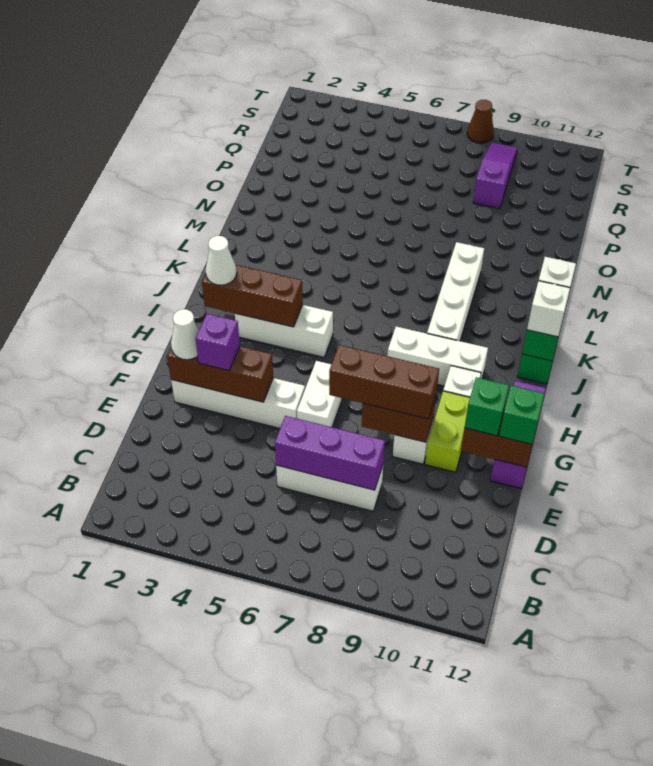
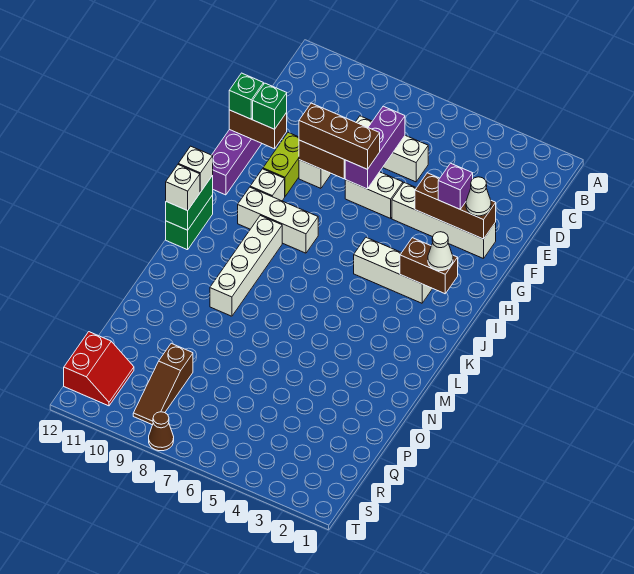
purple 1x3 brick [275,416,385,490] -> purple 1x3 brick turned to [345,106,405,189]
white 1x2 brick [297,361,342,427] -> white 1x2 brick turned to [345,172,403,218]
brown 1x3 brick [202,265,303,327] -> brown 1x2 brick [400,238,458,294]
purple 1x3 slope [473,142,517,209] -> brown 1x3 slope [133,343,193,425]
none -> red 2x2 slope [64,332,134,406]

